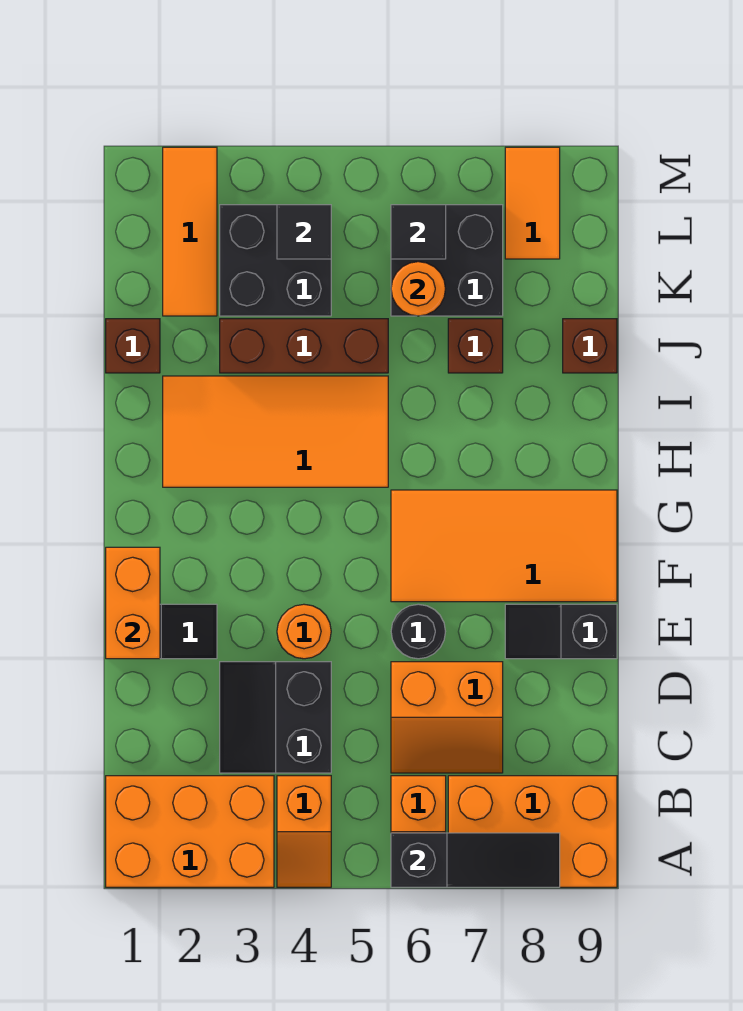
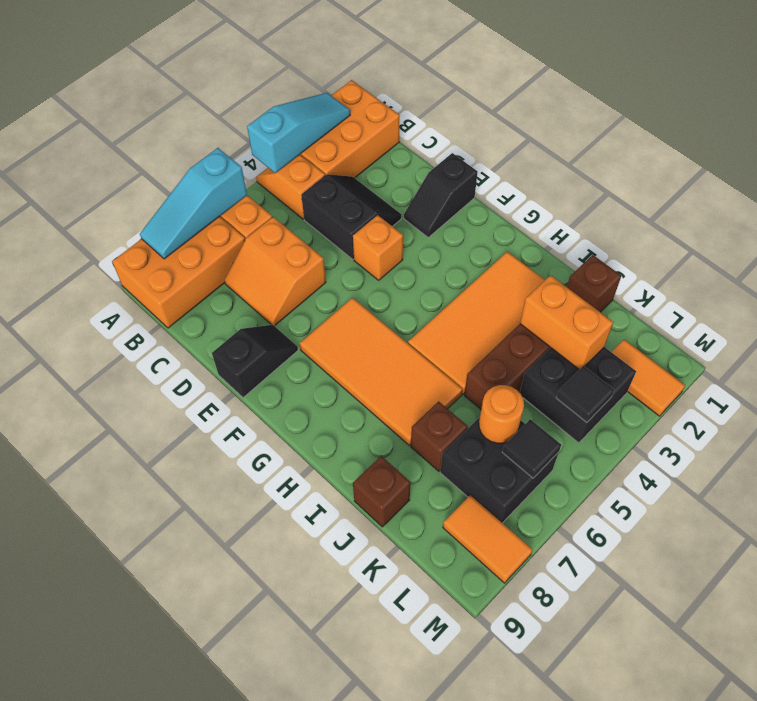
none -> cyan 1x3 slope [247,93,350,173]
black 1x3 slope [391,833,560,887] -> cyan 1x3 slope [140,148,247,259]
orange 2x2 slope [391,662,503,773] -> orange 2x2 slope turned to [224,217,326,326]
orange 1x2 brick [106,547,160,659] -> orange 1x2 brick moved to [520,275,613,370]
orange 1x1 round brick [277,604,331,659] -> orange 1x1 brick [353,215,403,280]
black 1x1 round brick [391,604,445,659] -> none
orange 2x4 tile [391,490,617,602] -> orange 2x4 tile turned to [300,298,462,445]
orange 1x3 tile [163,147,217,316] -> orange 1x2 tile [612,339,685,416]

